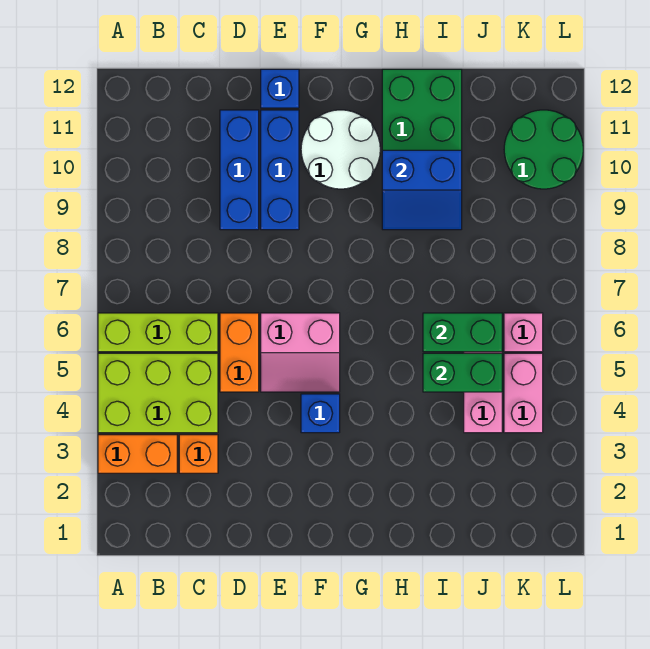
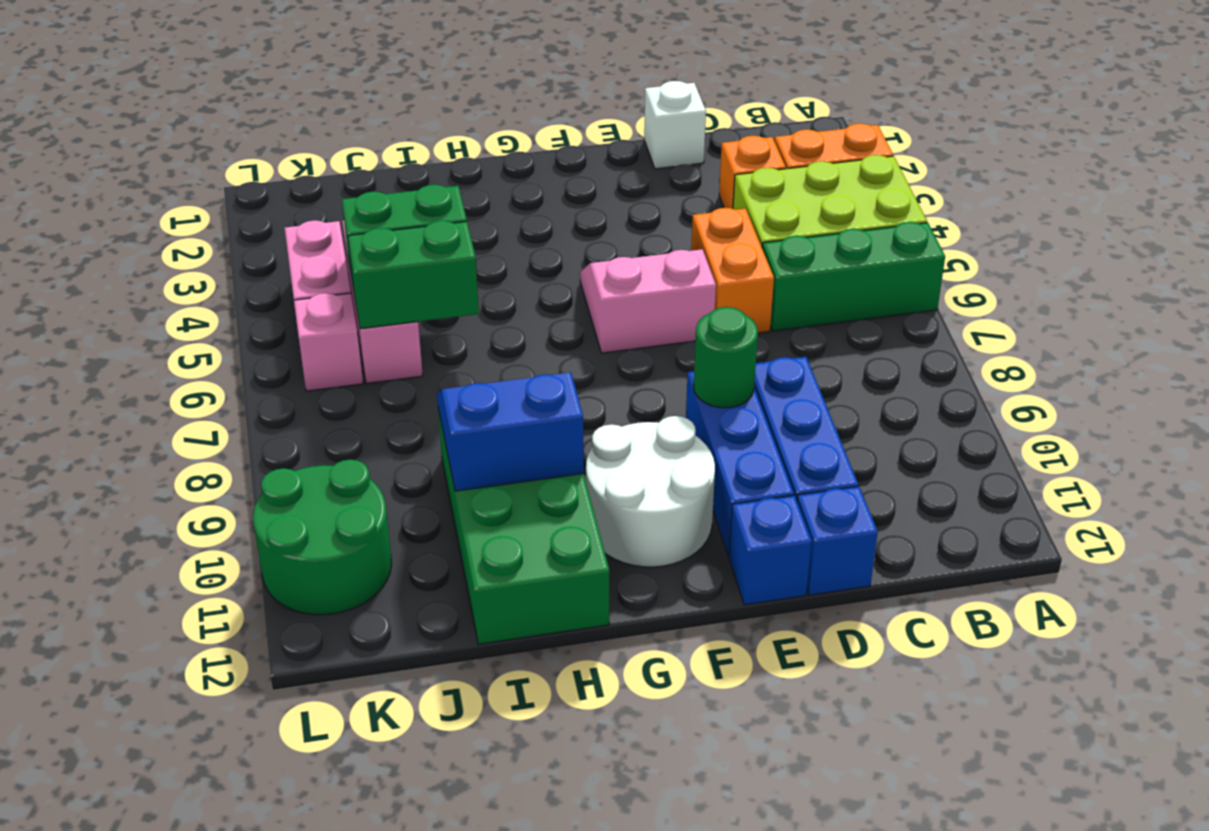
lime 1x3 brick [98,313,218,352] -> green 1x3 brick [762,222,945,331]
none -> white 1x1 brick [644,81,706,169]
none -> green 1x1 round brick [694,307,758,408]
blue 1x1 brick [301,394,340,433] -> blue 1x1 brick moved to [797,486,878,595]

